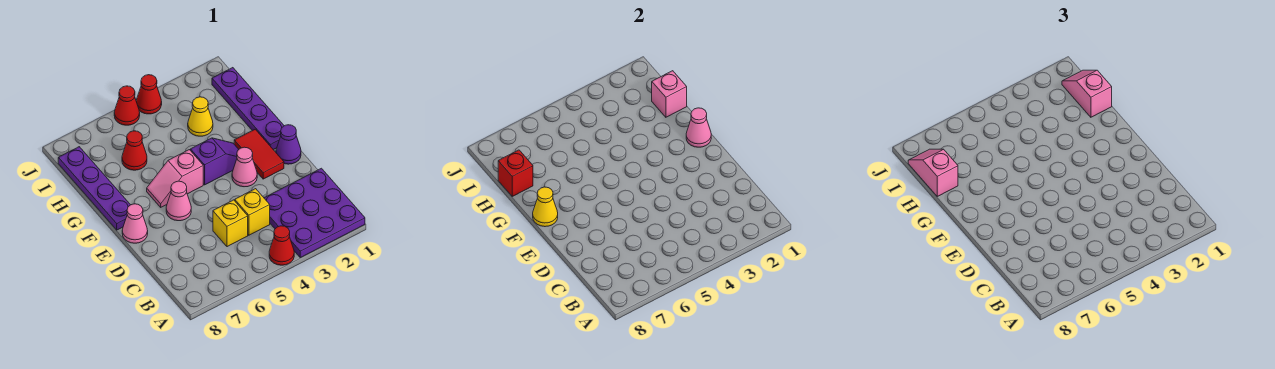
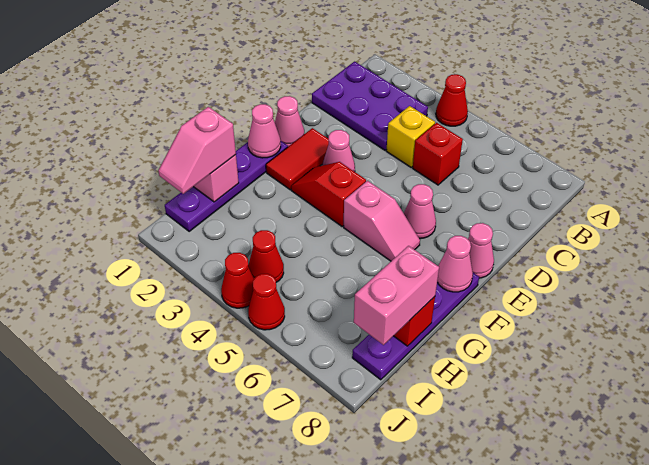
purple 3x3 plate [264,168,365,258] -> purple 2x3 plate [312,62,428,150]
yellow 1x1 brick [213,200,248,247] -> red 1x1 brick [413,123,463,185]
purple 1x1 cone [276,125,301,164] -> pink 1x1 cone [275,96,304,147]
purple 1x2 slope [190,138,239,185] -> red 1x2 slope [291,162,366,226]
yellow 1x1 cone [533,187,558,227] -> pink 1x1 cone [437,236,473,292]
yellow 1x1 cone [188,97,213,136] -> none
red 1x1 cone [122,131,147,170] -> red 1x1 cone moved to [248,230,284,282]
pink 1x2 slope [908,149,958,196] -> pink 1x2 brick [354,246,439,345]

